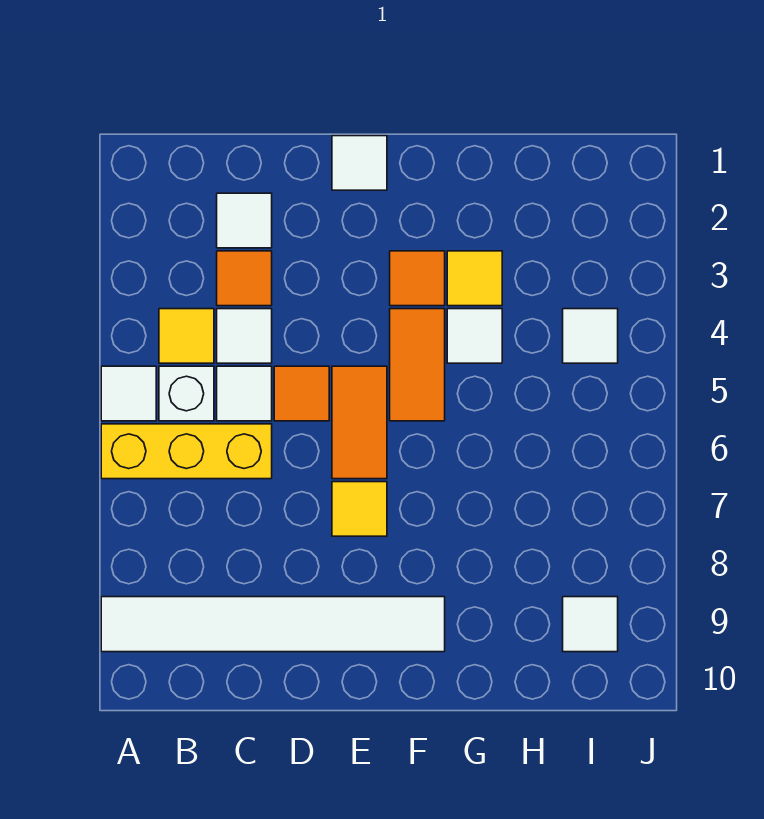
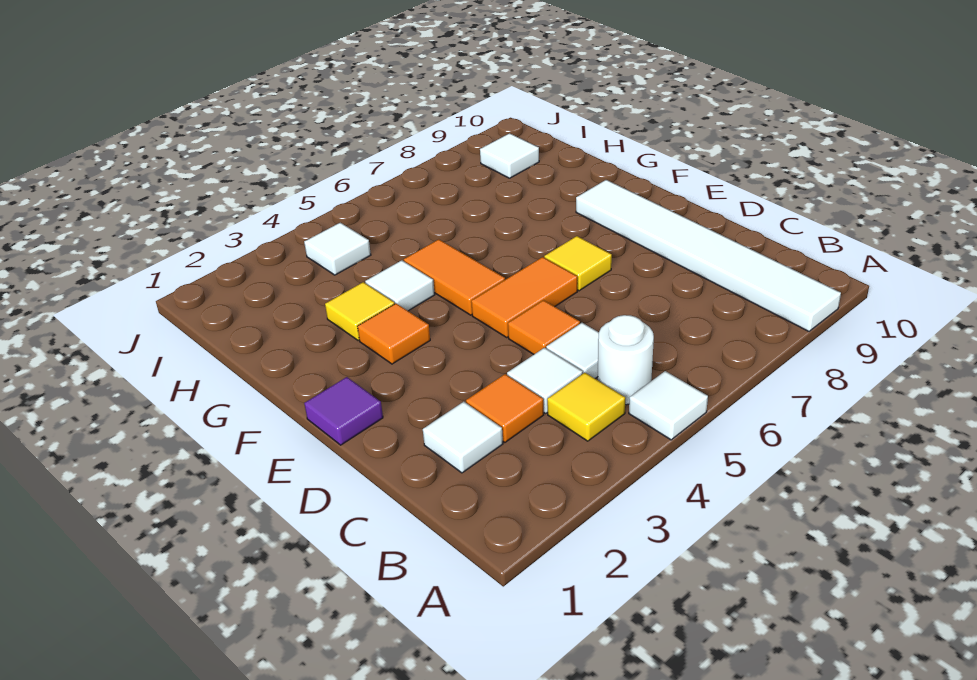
yellow 1x3 brick [101,424,272,479] -> none
white 1x1 brick [159,366,214,421] -> white 1x1 round brick [598,315,654,405]
white 1x1 tile [332,136,387,190] -> purple 1x1 tile [304,377,383,445]
orange 1x2 tile [390,309,445,421] -> orange 1x2 tile turned to [404,239,505,315]

